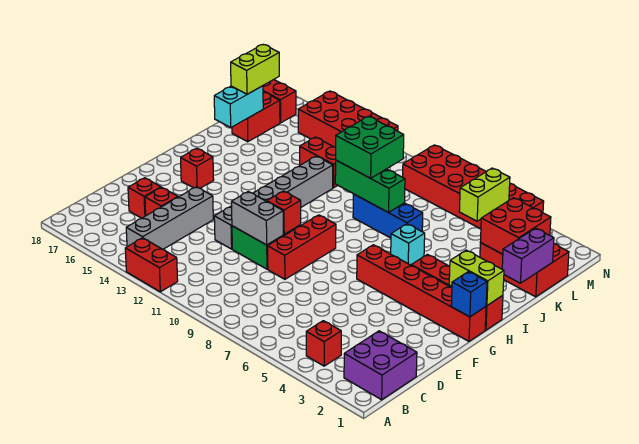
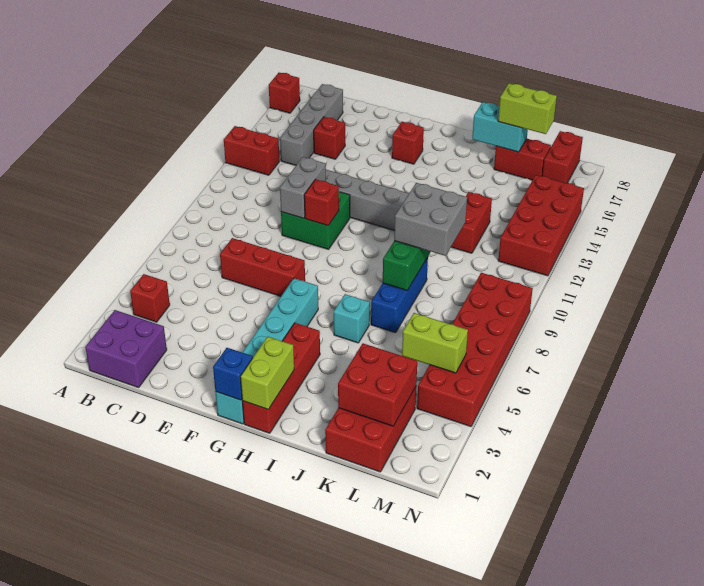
red 1x2 brick [125,238,178,292] -> red 1x2 brick turned to [224,126,279,175]
grey 1x4 brick [126,187,213,249] -> grey 1x4 brick turned to [280,84,343,165]
red 1x1 brick [128,178,161,218] -> red 1x1 brick moved to [269,73,300,113]
red 1x3 brick [268,215,336,279] -> red 1x3 brick moved to [220,238,305,296]
red 1x6 brick [357,245,486,341] -> cyan 1x6 brick [216,278,318,424]
purple 1x2 brick [502,228,554,283] -> none
green 2x2 brick [336,116,404,178] -> grey 2x2 brick [394,183,467,256]

